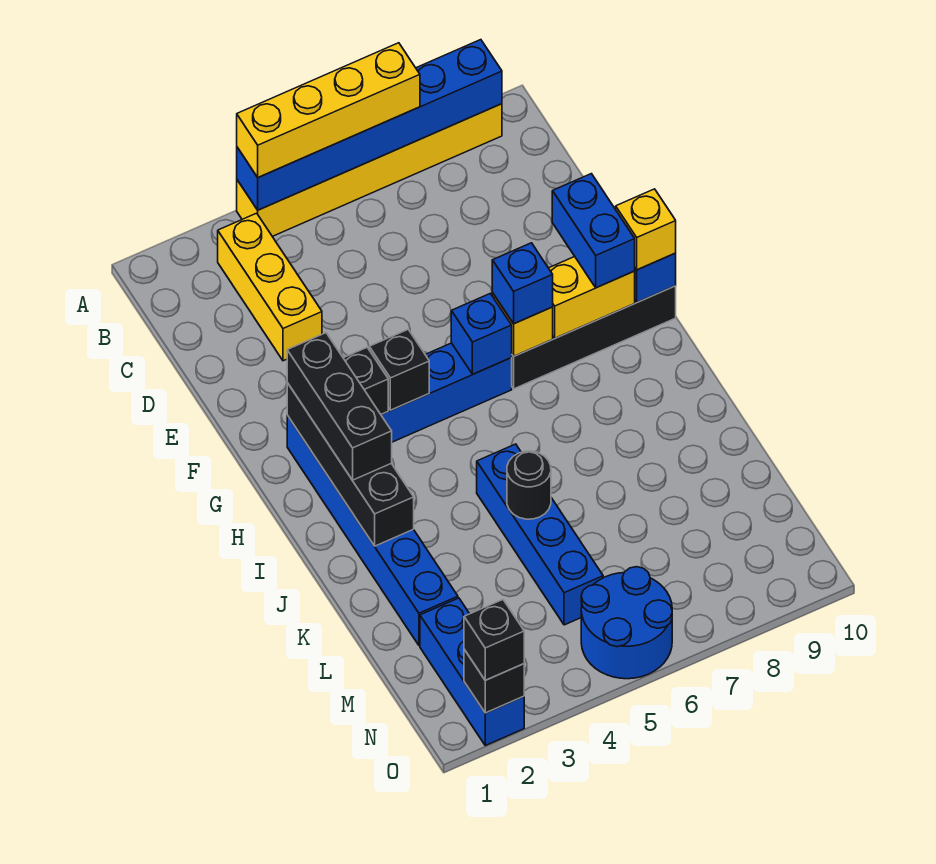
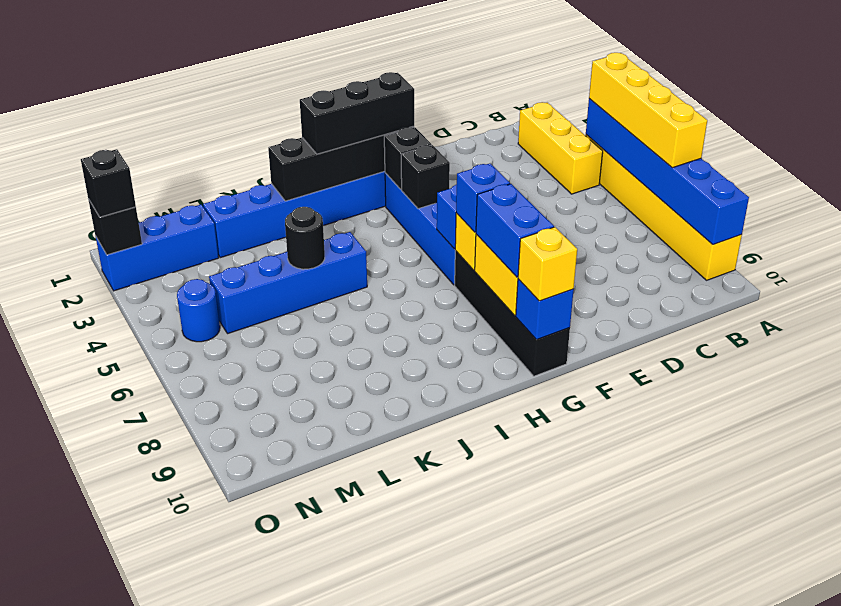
yellow 1x3 brick [218,213,322,361] -> yellow 1x3 brick turned to [518,102,603,194]
blue 1x2 brick [552,174,635,288] -> blue 1x2 brick turned to [476,184,554,277]
blue 2x2 round brick [581,567,672,679] -> blue 1x1 round brick [177,279,220,342]

